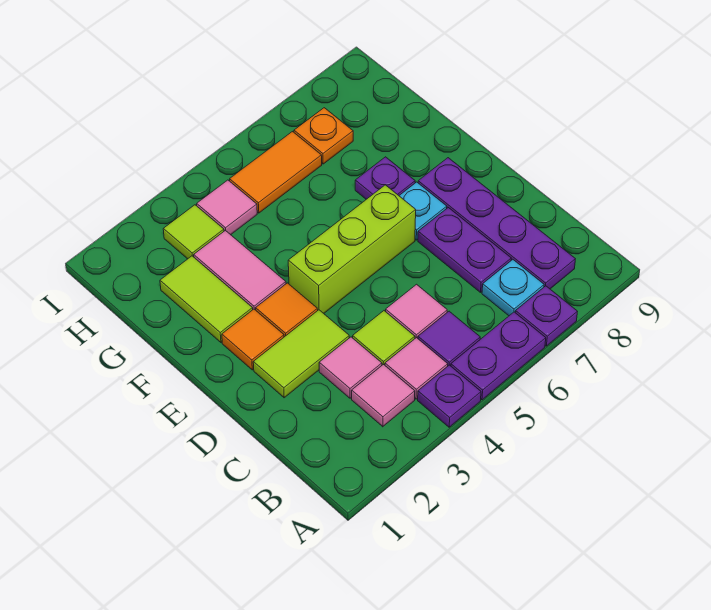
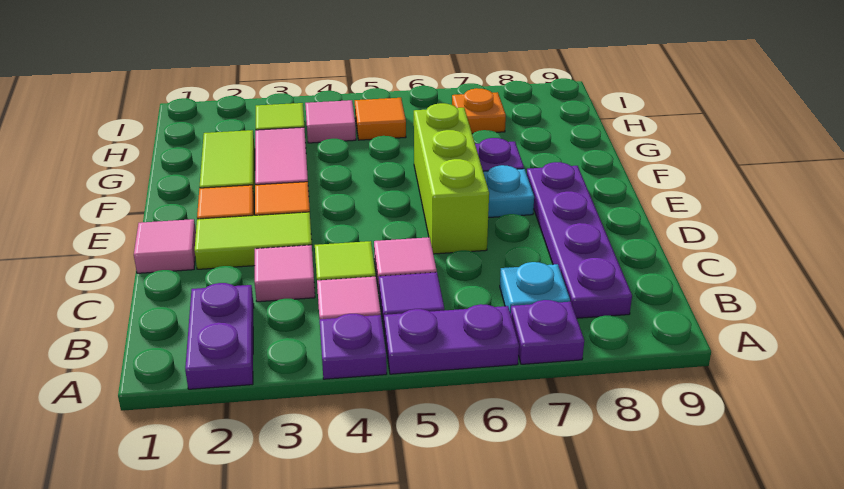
pink 1x1 tile [352,364,415,427] -> pink 1x1 tile moved to [134,219,196,273]
purple 1x2 plate [418,208,511,292] -> purple 1x2 plate moved to [185,283,254,389]
lime 1x3 brick [288,185,416,313] -> lime 1x3 brick turned to [414,103,489,254]
orange 1x2 tile [230,132,322,213] -> orange 1x1 tile [355,98,406,140]

